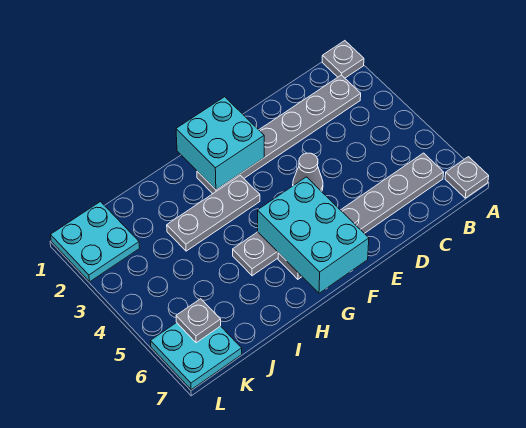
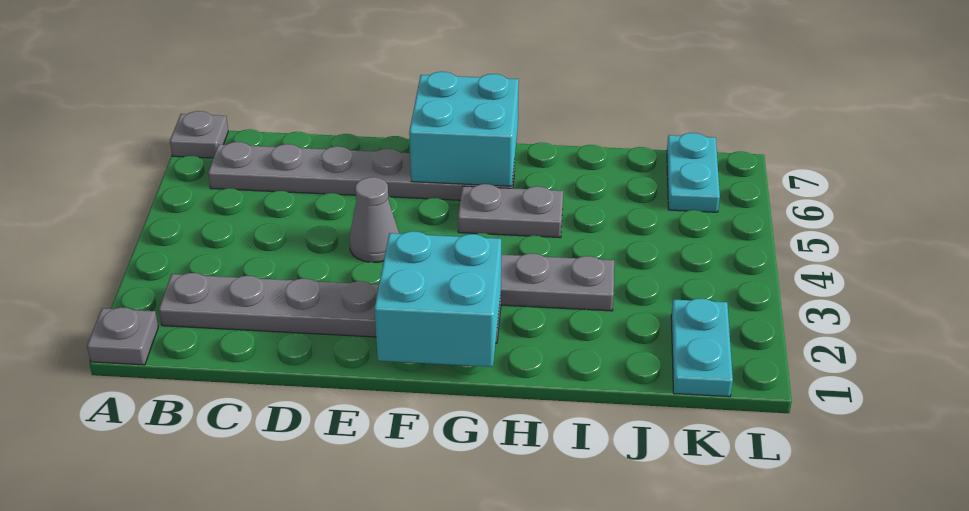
cyan 2x3 brick [258,177,369,293] -> cyan 2x2 brick [409,72,519,186]
cyan 2x2 plate [51,202,140,282] -> cyan 1x2 plate [671,299,733,397]
cyan 2x2 plate [151,323,242,390] -> cyan 1x2 plate [667,133,720,212]
grey 1x1 plate [176,299,221,343] -> none

